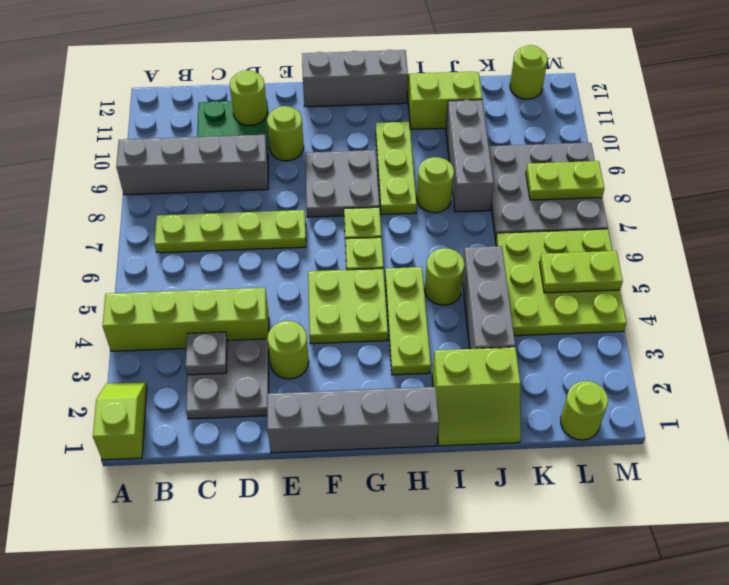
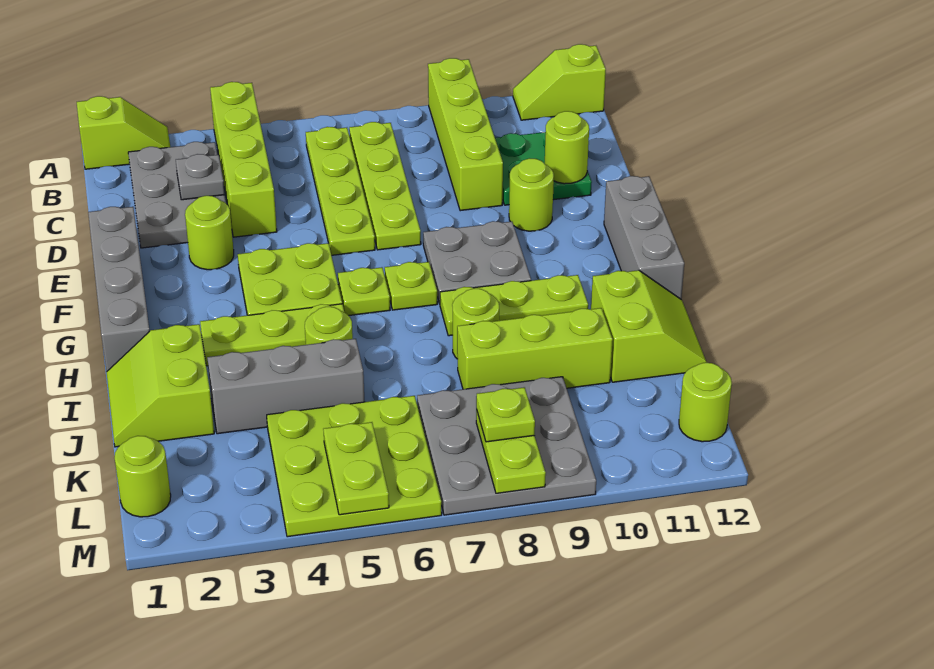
grey 1x4 brick [116,135,268,195] -> lime 1x4 brick [428,58,503,211]
none -> lime 1x2 slope [513,44,606,120]
none -> lime 1x4 plate [306,127,375,255]
grey 2x2 plate [186,339,269,419] -> grey 2x3 plate [128,142,226,248]
grey 1x3 brick [446,100,494,212] -> lime 1x3 brick [457,308,613,389]
none -> lime 1x1 plate [476,387,535,442]

